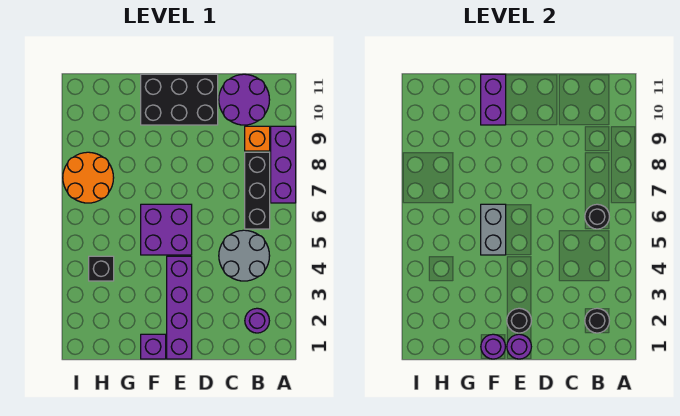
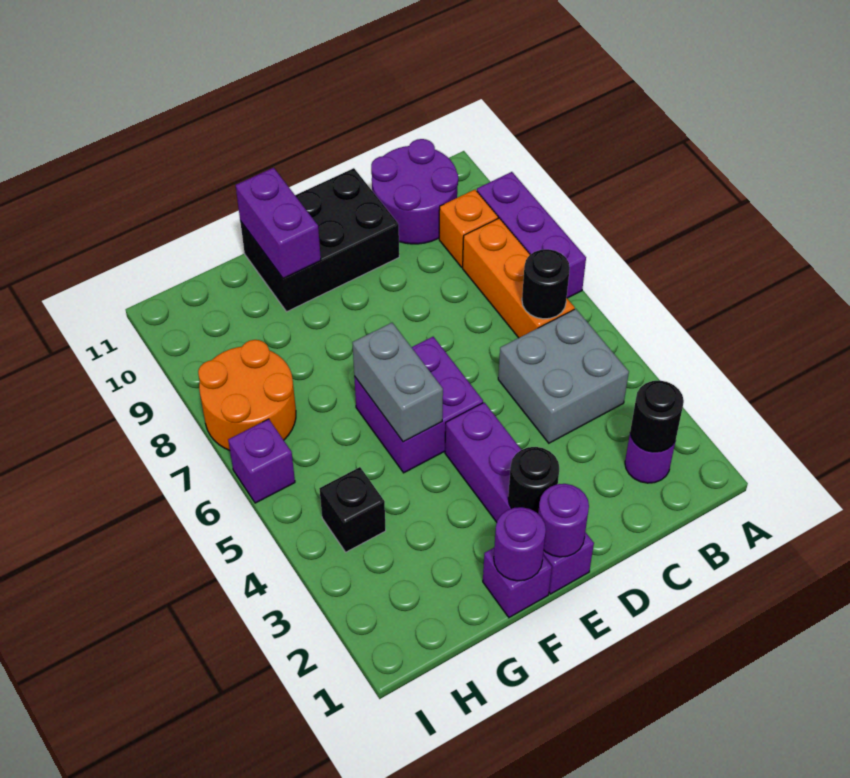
grey 2x2 round brick [219,230,270,281] -> grey 2x2 brick [498,309,629,443]
black 1x3 brick [245,152,270,229] -> orange 1x3 brick [463,218,575,338]
none -> purple 1x1 brick [228,419,295,503]

